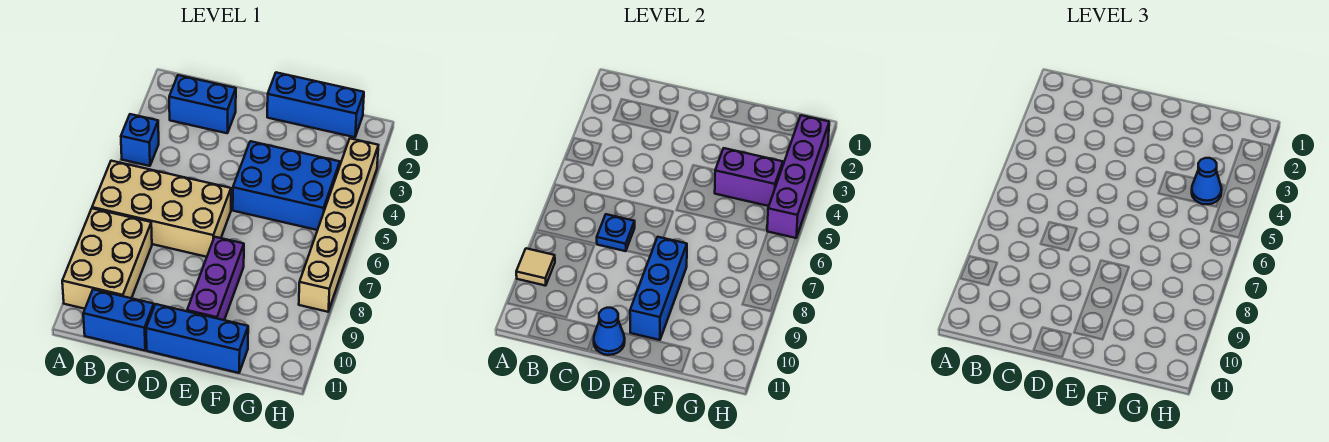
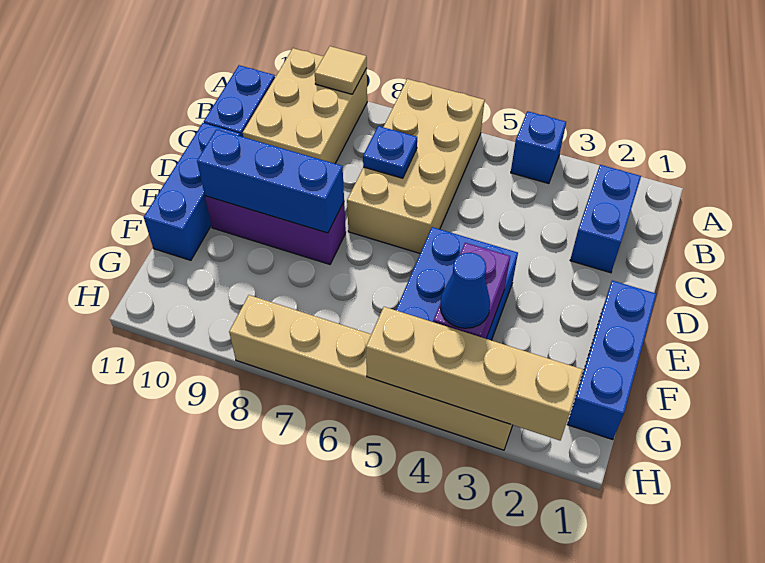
tan 2x3 brick [62,208,152,309] -> tan 2x3 brick turned to [243,48,367,164]
blue 1x1 cone [594,308,625,355] -> none
purple 1x4 brick [767,115,829,238] -> tan 1x4 brick [366,307,583,440]

